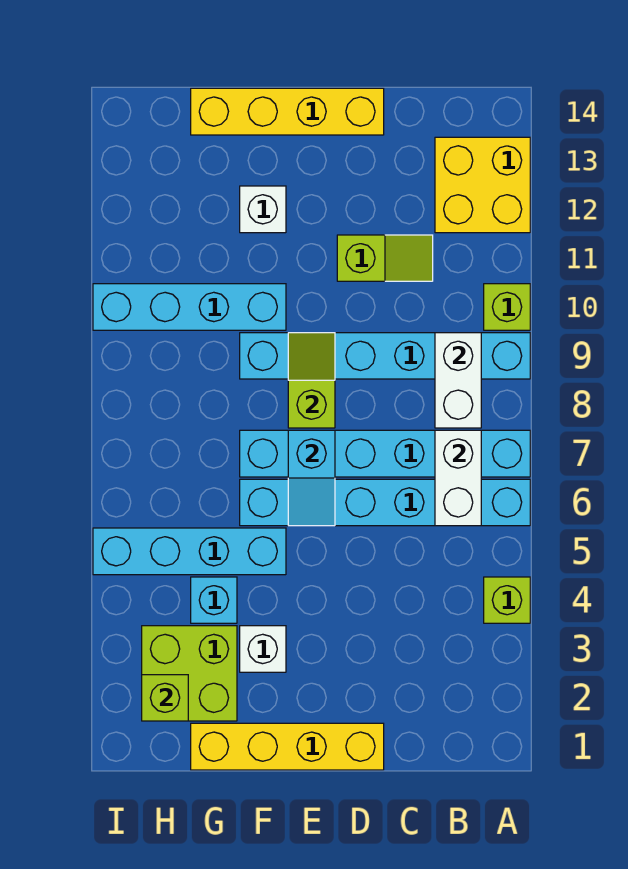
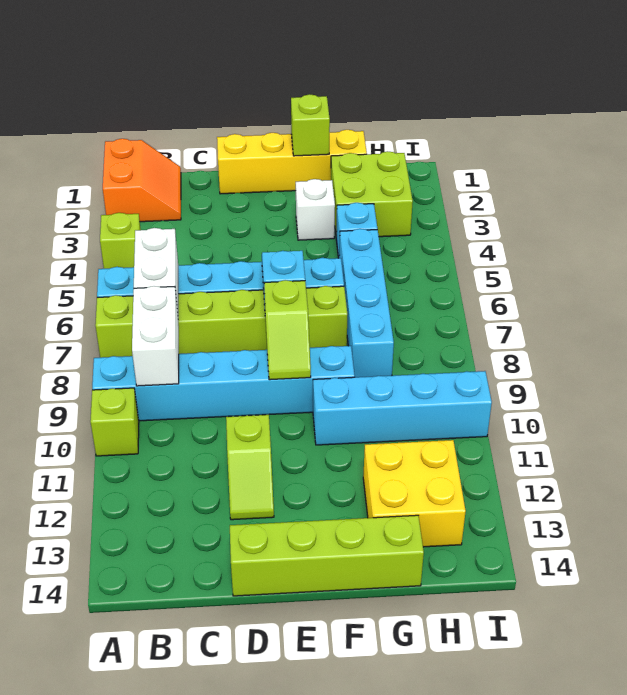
none -> orange 2x2 slope [103,139,181,222]
cyan 1x6 brick [240,430,530,477] -> lime 1x6 brick [95,286,348,358]
yellow 2x2 brick [435,137,530,233] -> yellow 2x2 brick moved to [363,440,466,547]
lime 1x2 slope [337,235,433,281] -> lime 1x2 slope turned to [226,415,274,520]
yellow 1x4 brick [191,88,384,135] -> lime 1x4 brick [230,515,424,596]
cyan 1x4 brick [93,528,286,575] -> cyan 1x4 brick turned to [339,229,394,377]
white 1x1 brick [240,186,286,233] -> none
lime 1x1 brick [142,675,188,721] -> lime 1x1 brick moved to [291,94,330,156]

